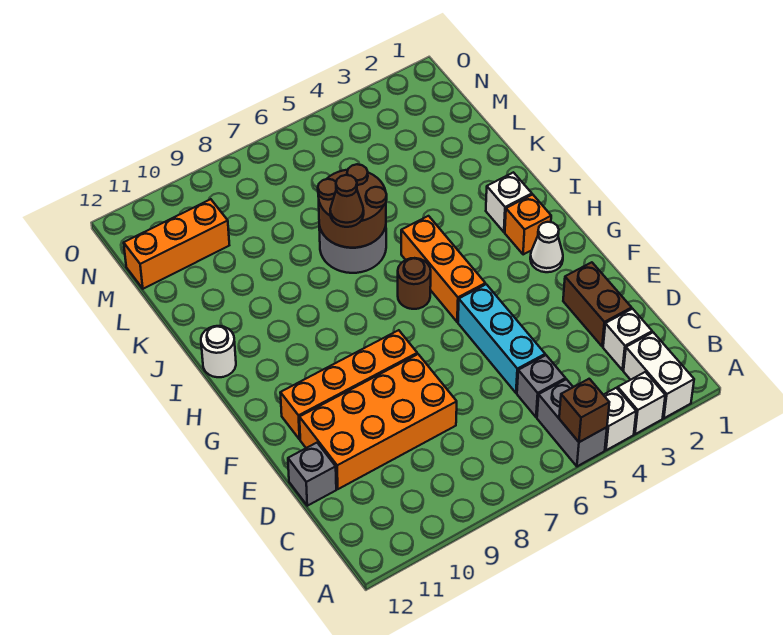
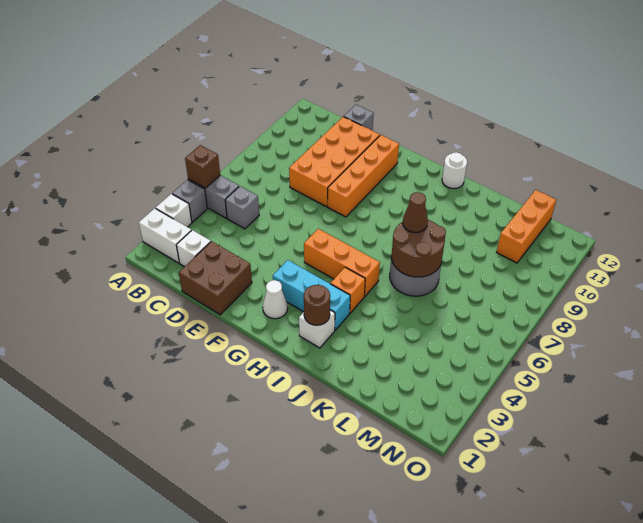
white 1x1 brick [604,388,636,450] -> grey 1x1 brick [172,180,207,222]
brown 1x2 brick [563,262,632,347] -> brown 2x2 brick [179,241,252,315]
cyan 1x3 brick [458,284,545,393] -> cyan 1x3 brick moved to [273,260,350,330]
orange 1x1 brick [505,195,551,255] -> orange 1x1 brick moved to [331,267,365,313]
brown 1x1 round brick [398,258,431,309] -> brown 1x1 round brick moved to [304,285,330,325]

